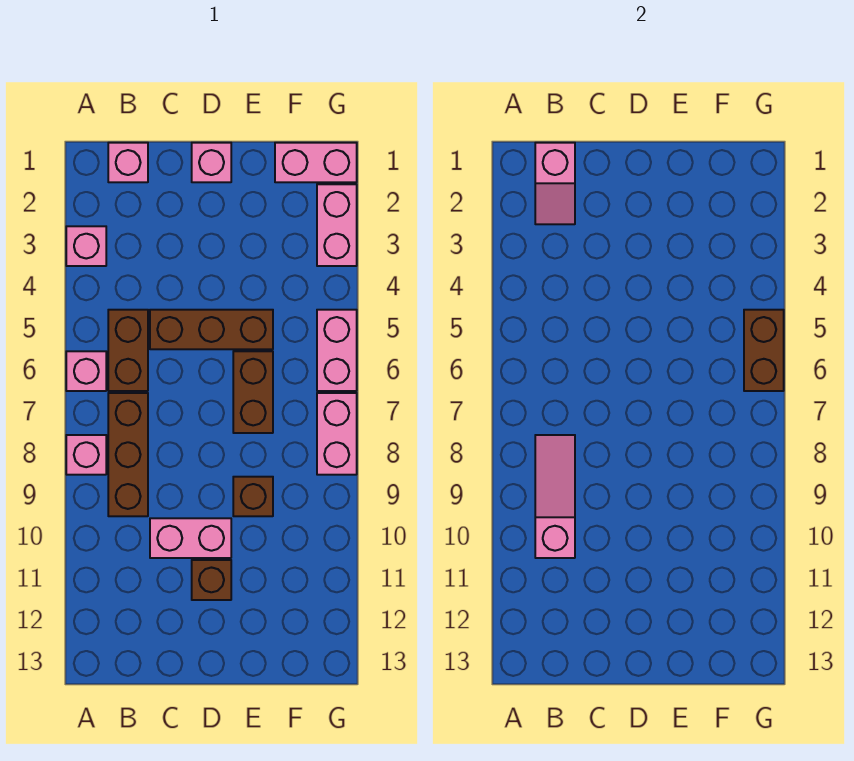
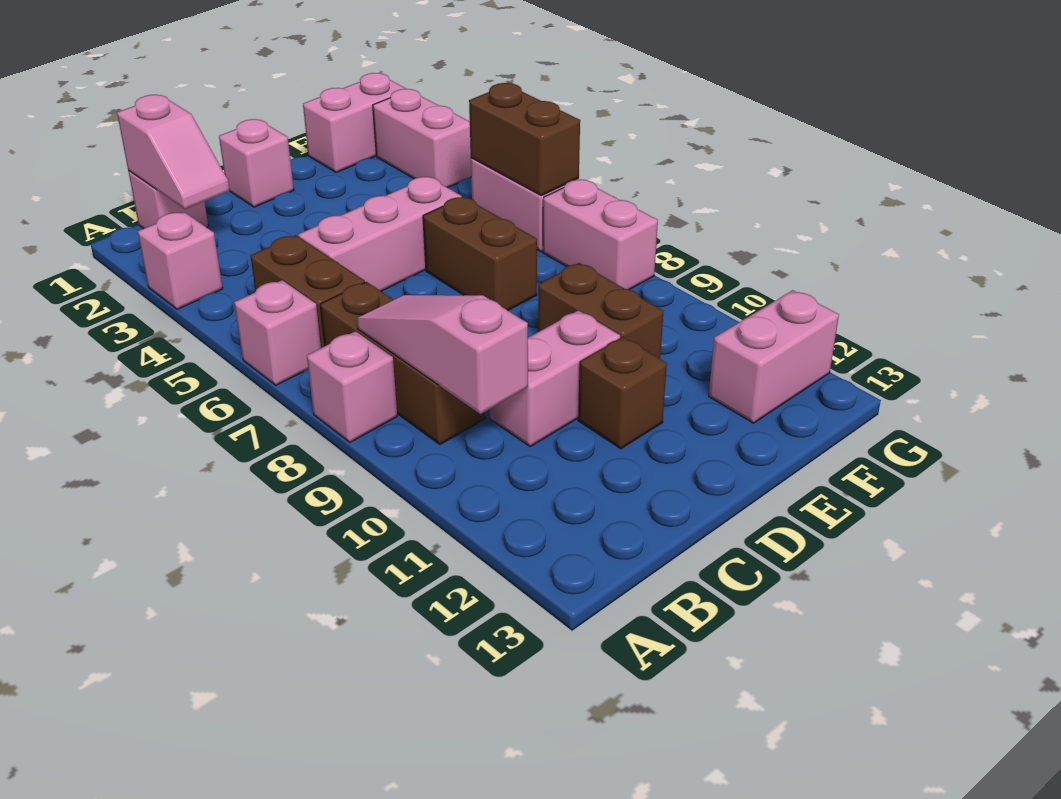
brown 1x3 brick [150,310,273,349] -> pink 1x3 brick [298,177,462,291]
brown 1x1 brick [233,477,273,516] -> brown 1x2 brick [538,263,664,359]
none -> pink 1x2 brick [709,290,839,423]

